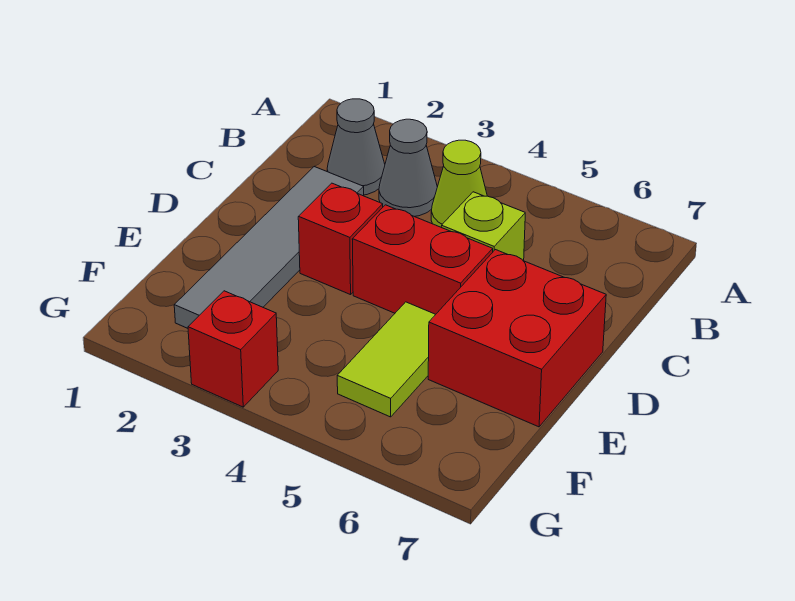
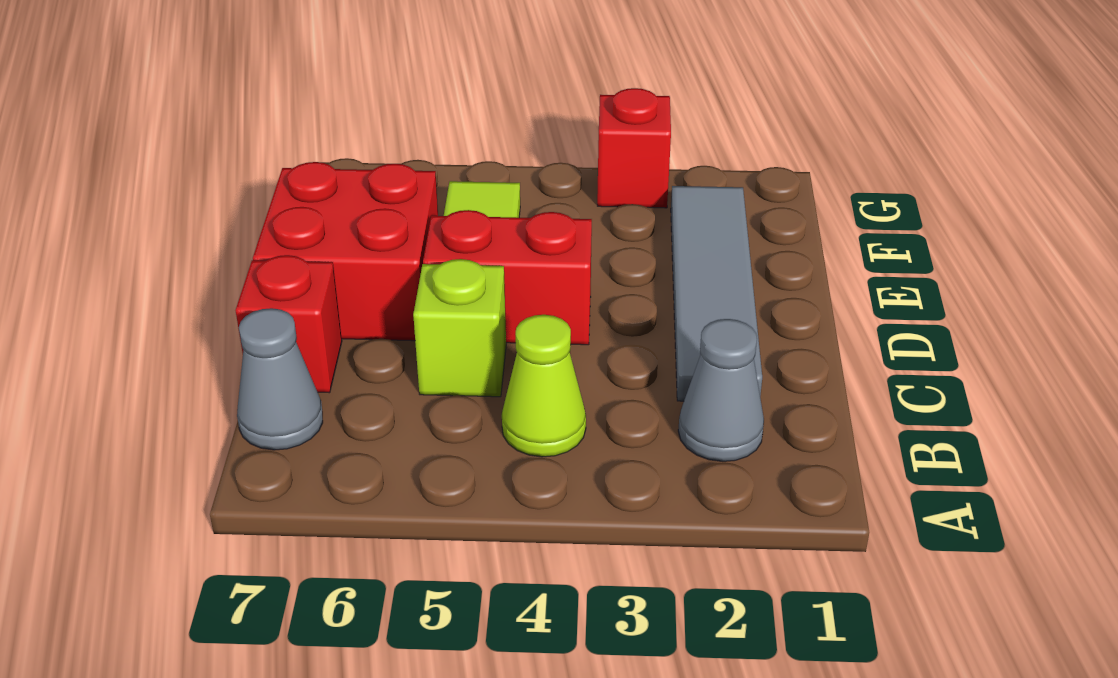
grey 1x1 cone [379,119,437,217] -> grey 1x1 cone moved to [237,308,323,450]
red 1x1 brick [298,183,383,295] -> red 1x1 brick moved to [235,255,342,393]

